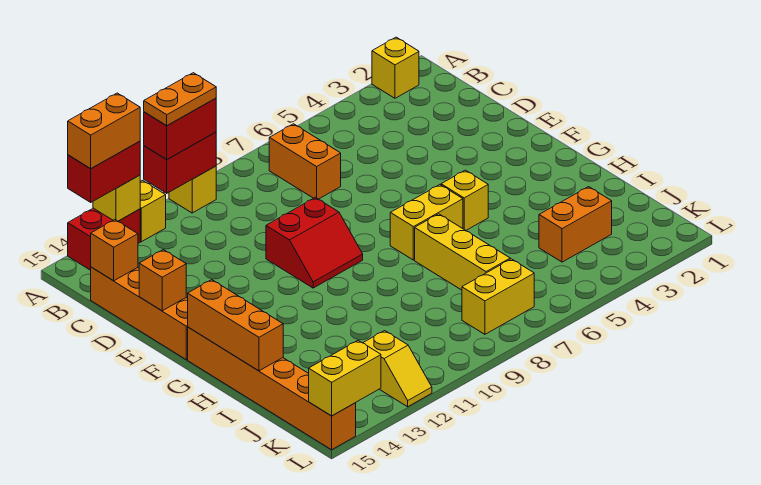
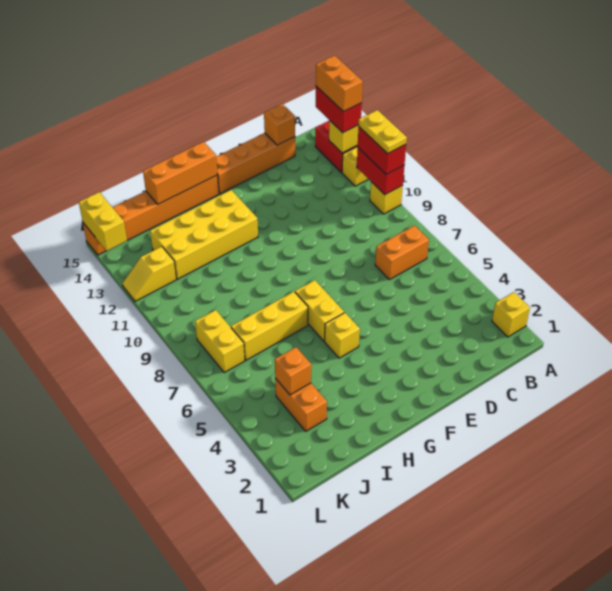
orange 1x2 plate [144,73,216,126] -> yellow 1x2 plate [359,110,407,154]
red 2x2 slope [266,198,363,288] -> none
orange 1x1 brick [139,250,186,311] -> orange 1x1 brick moved to [275,347,311,395]
none -> yellow 2x4 brick [150,190,258,279]

